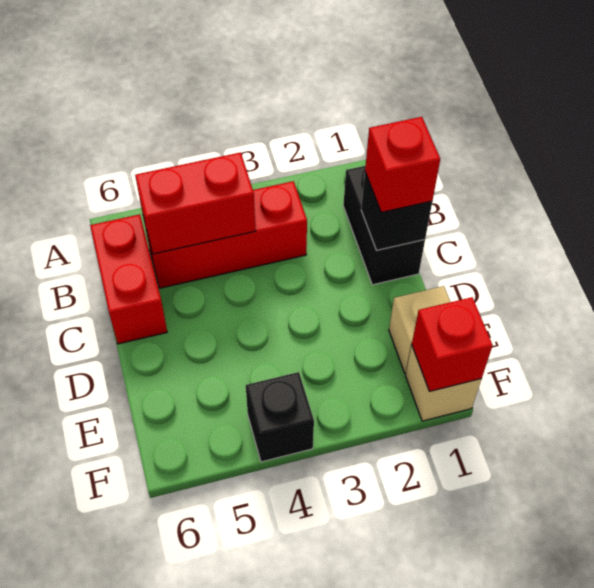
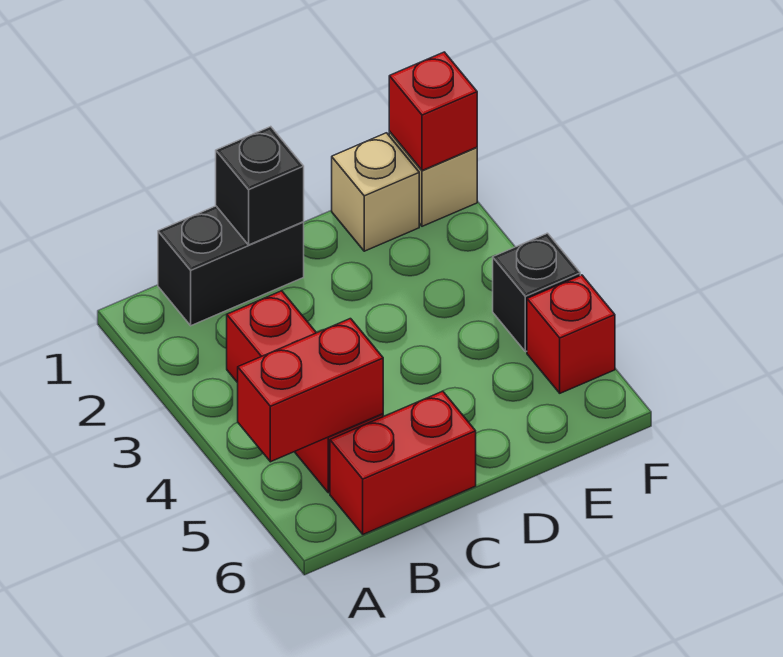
red 1x2 brick [135,152,256,254] -> red 1x2 brick turned to [238,319,383,462]
red 1x1 brick [365,117,440,212] -> red 1x1 brick moved to [527,275,615,393]

